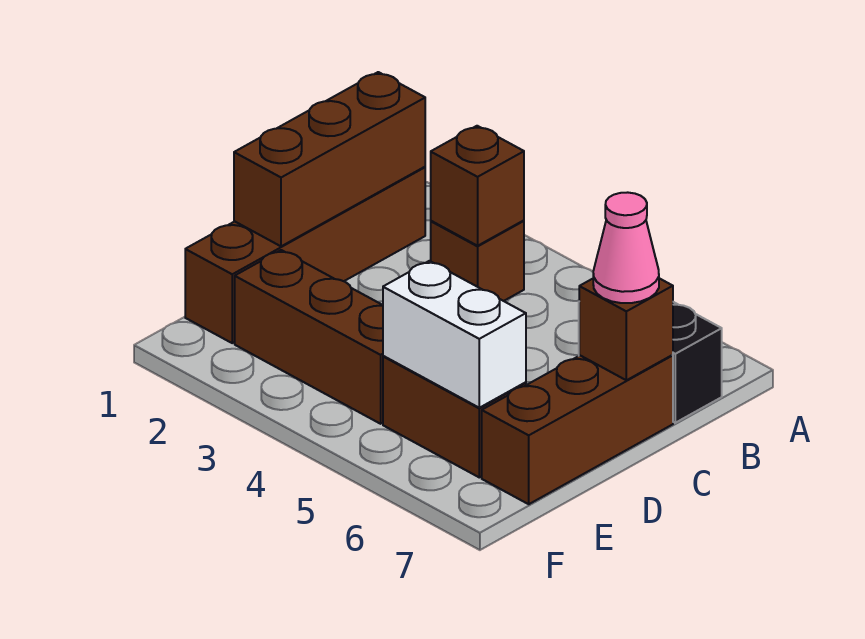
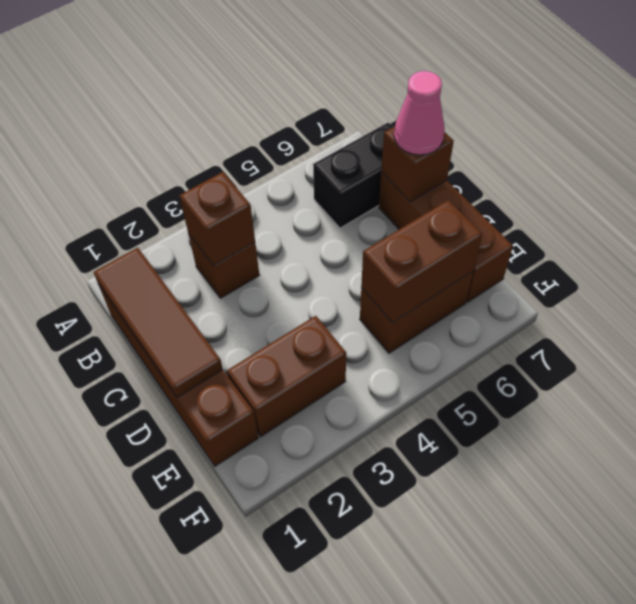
brown 1x3 brick [234,72,425,246] -> brown 1x3 tile [93,248,223,398]
brown 1x3 brick [235,250,383,424] -> brown 1x2 brick [227,316,346,437]
white 1x2 brick [383,261,526,408] -> brown 1x2 brick [361,200,482,322]

